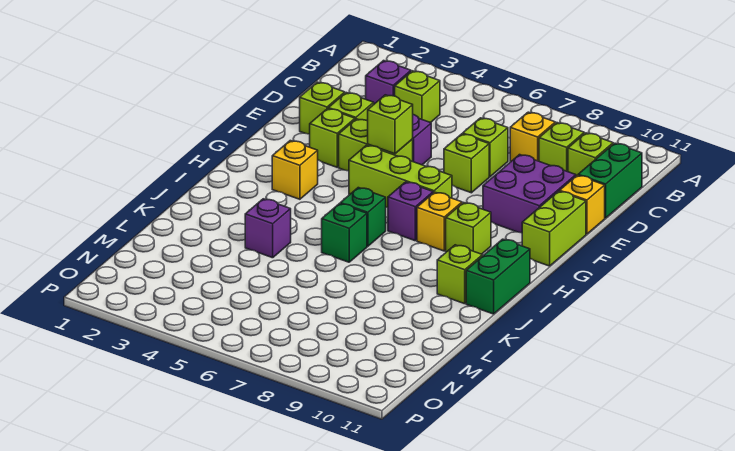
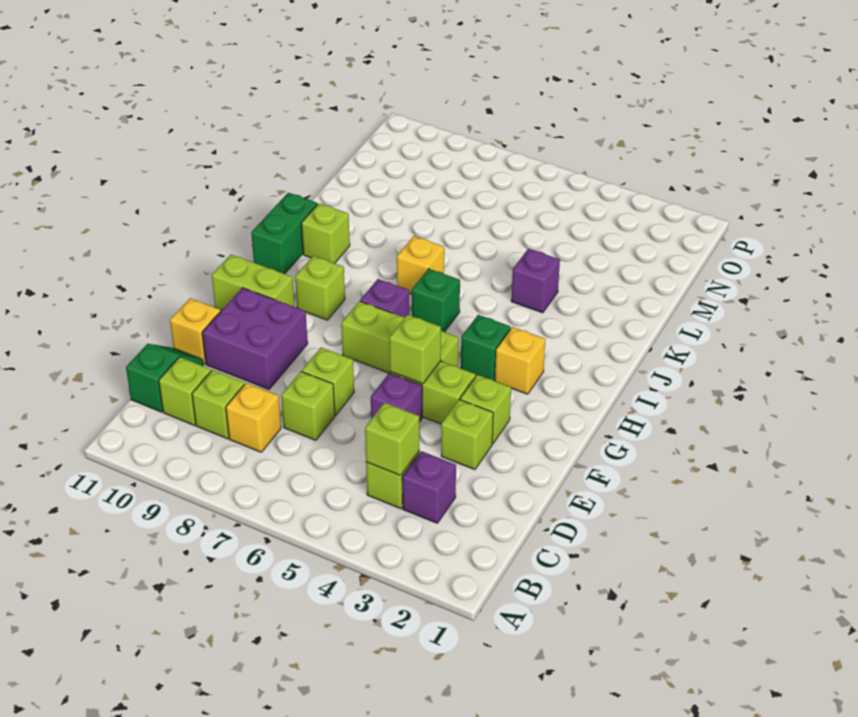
green 1x2 brick [578,143,642,218] -> green 1x2 slope [126,344,203,412]
lime 1x1 brick [300,82,345,134] -> lime 1x1 brick moved to [365,403,420,476]
lime 1x2 brick [522,191,586,266] -> lime 1x2 brick turned to [212,255,295,310]
yellow 1x1 brick [417,192,462,251] -> yellow 1x1 brick moved to [397,236,444,294]
green 1x1 brick [322,204,367,262] -> green 1x1 brick moved to [461,315,511,381]

